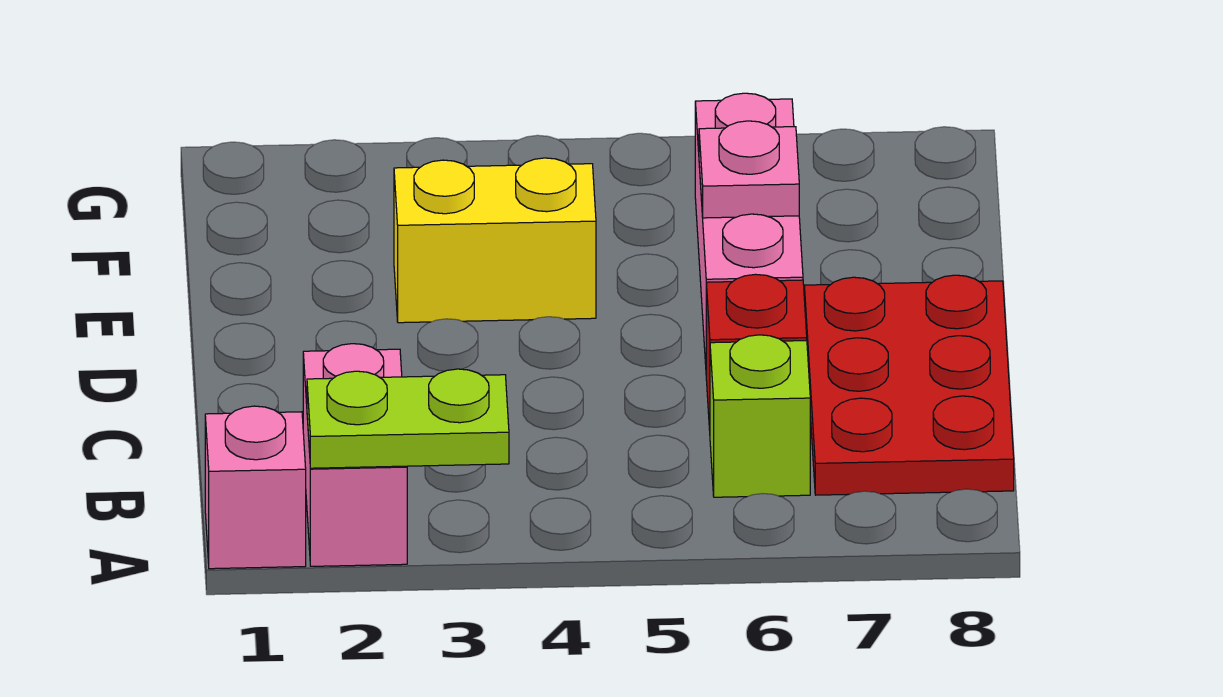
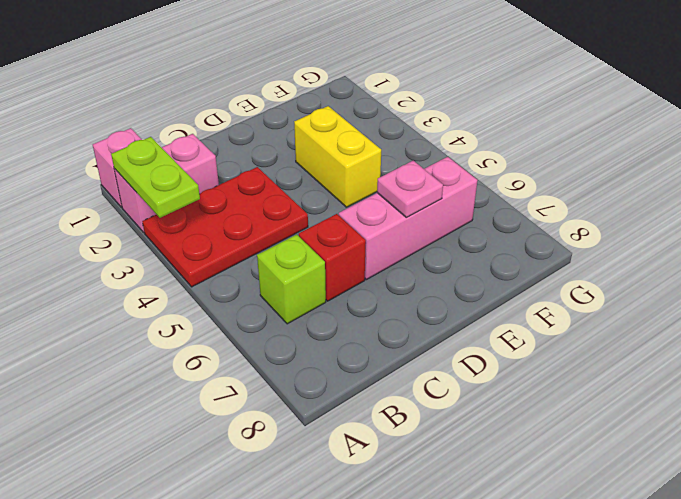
red 2x3 plate [804,275,1014,495] -> red 2x3 plate moved to [142,167,308,287]

